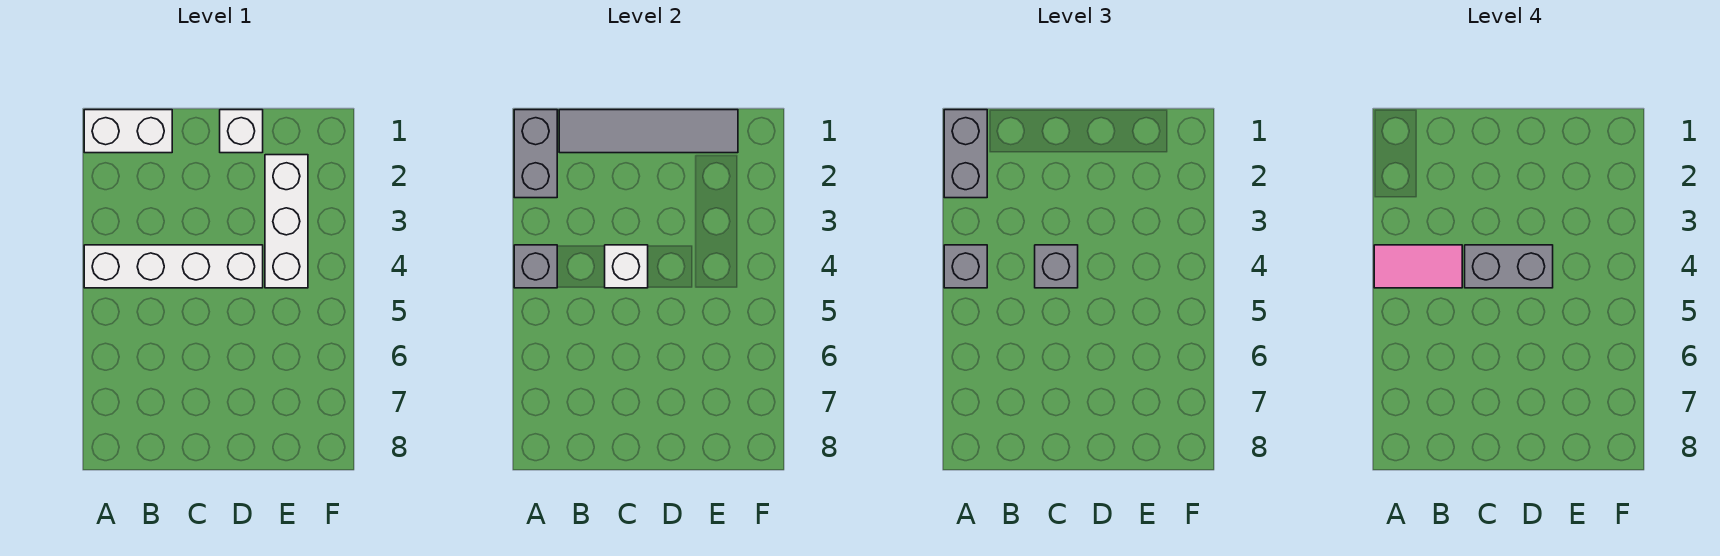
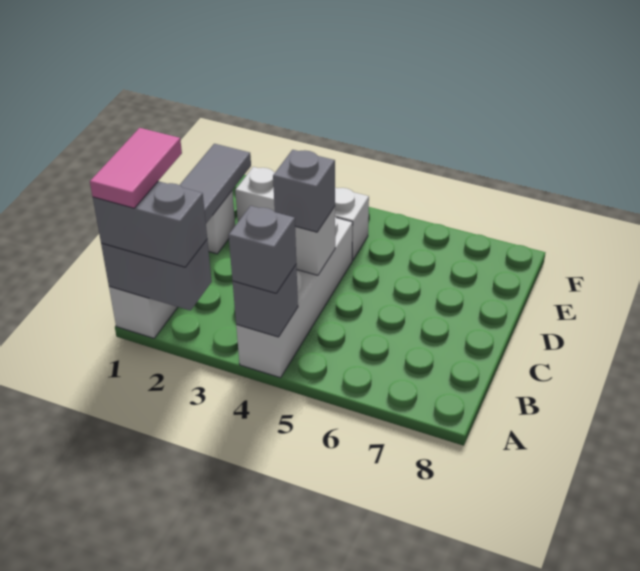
pink 1x2 tile [1374,245,1462,288] -> pink 1x2 tile moved to [90,128,182,208]
grey 1x2 brick [1465,245,1553,288] -> none

